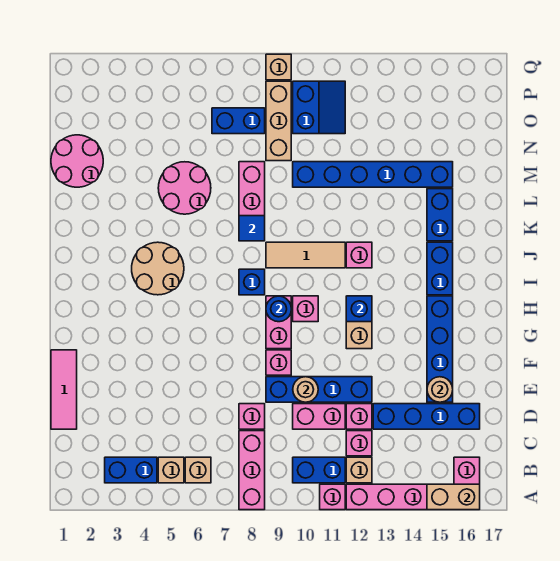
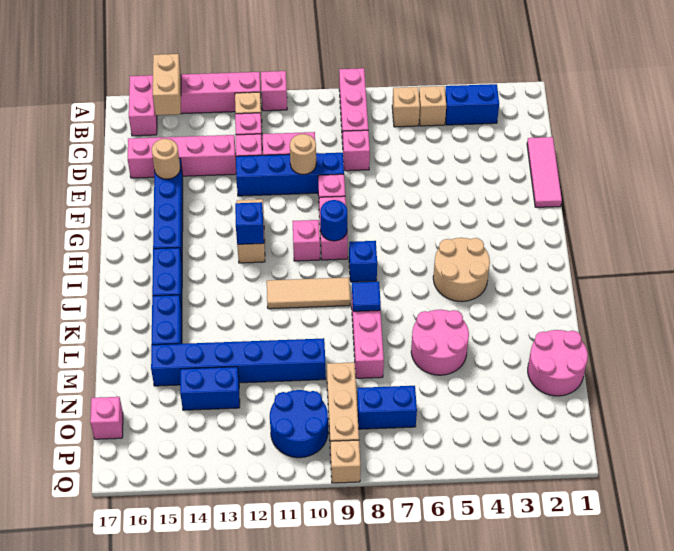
tan 1x2 brick [427,484,480,510] -> tan 1x2 brick turned to [153,54,181,115]
blue 1x2 brick [293,457,345,483] -> blue 1x2 brick moved to [180,367,240,410]
blue 1x4 brick [373,404,480,429] -> pink 1x4 brick [128,135,236,178]
pink 1x1 brick [346,242,372,268] -> pink 1x1 brick moved to [90,397,123,439]
blue 2x2 slope [293,81,345,134] -> blue 2x2 round brick [270,390,328,458]

